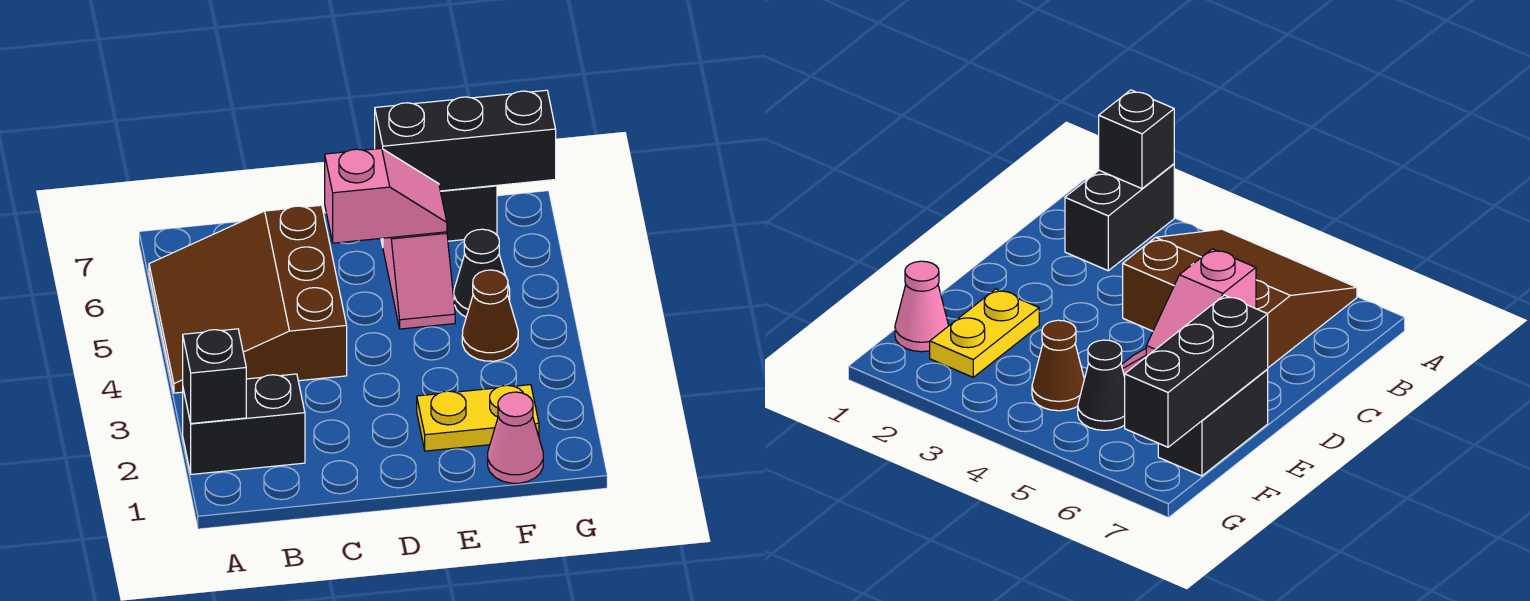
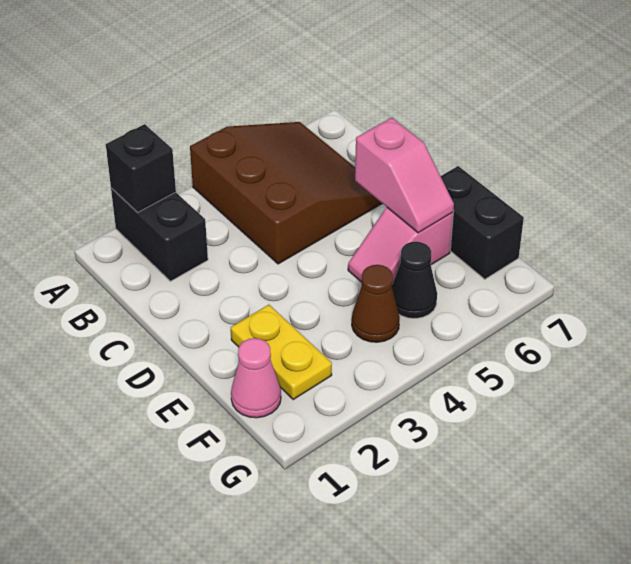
brown 3x3 slope [149,205,347,393] -> brown 3x3 slope turned to [190,122,382,264]
black 1x3 brick [375,90,556,191] -> none

